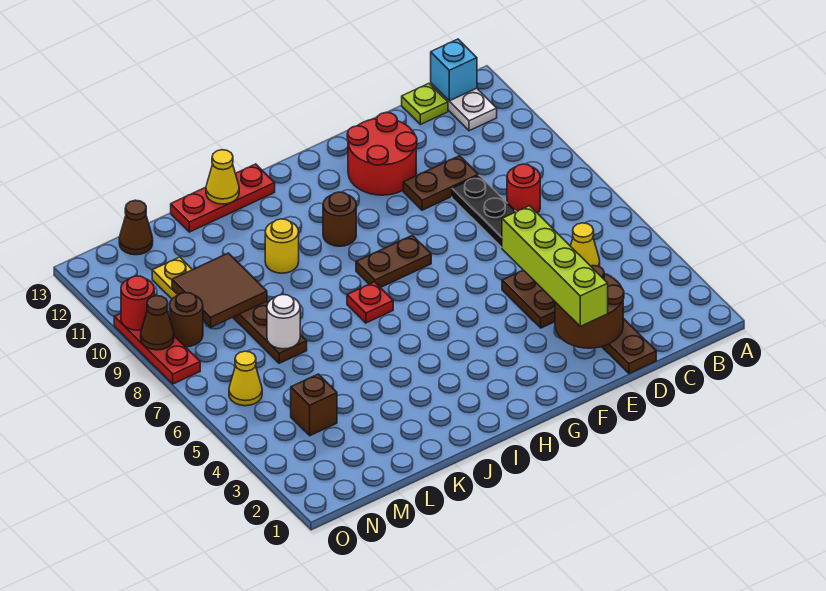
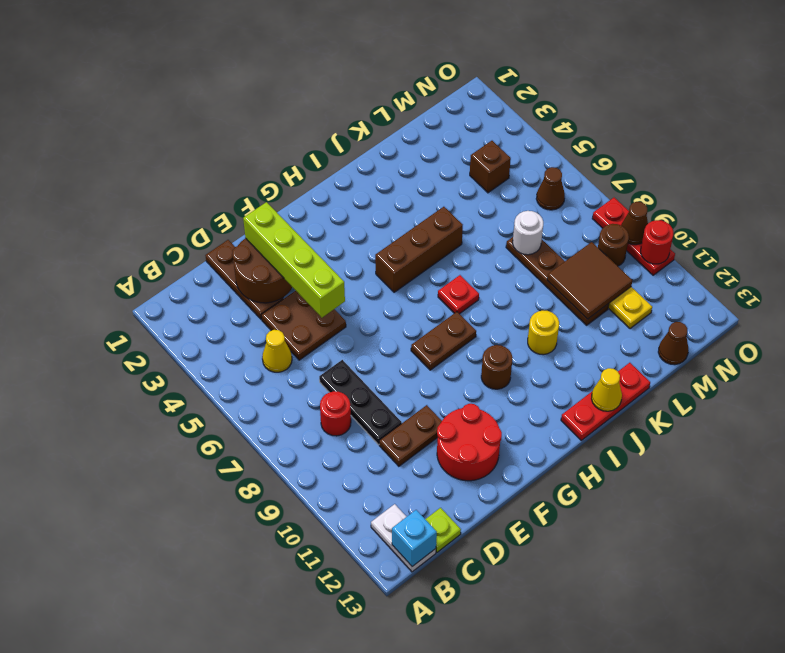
none -> brown 1x3 brick [375,207,463,292]
yellow 1x1 cone [229,351,262,406] -> brown 1x1 cone [536,167,565,210]

